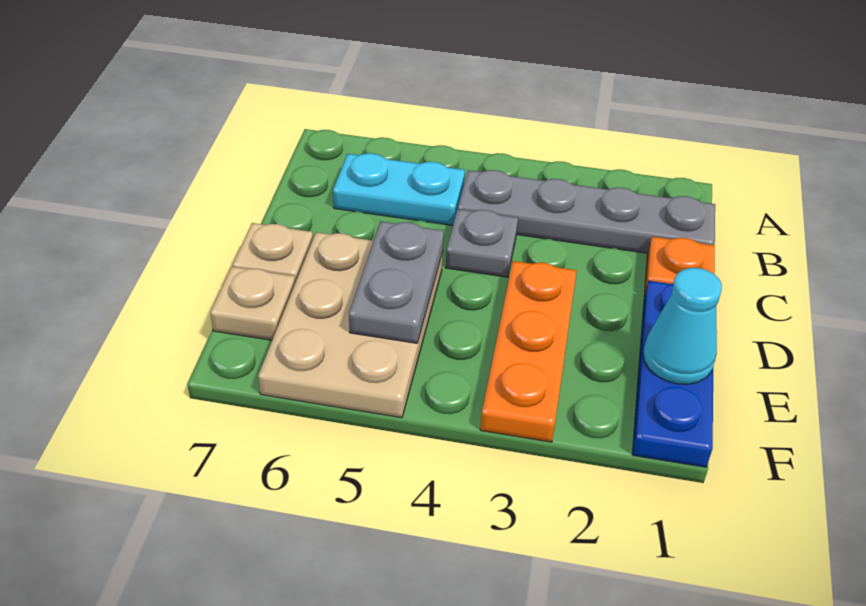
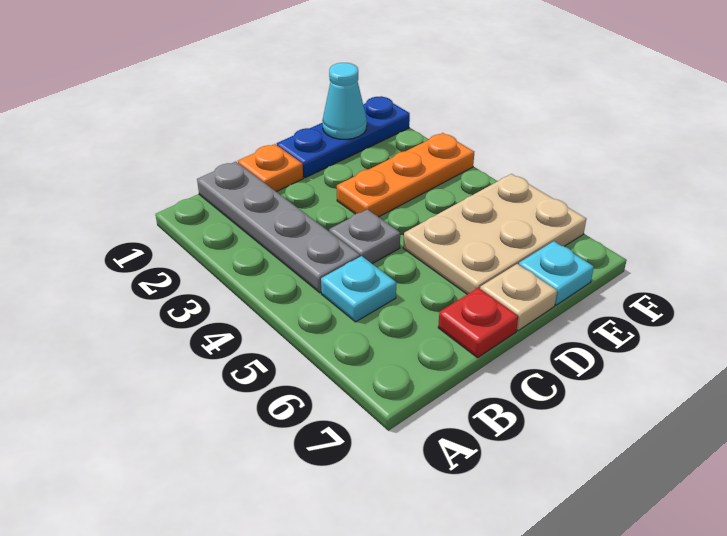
cyan 1x2 plate [333,153,465,225] -> cyan 1x1 plate [321,256,396,322]
none -> red 1x1 plate [438,288,518,358]
grey 1x2 plate [349,221,444,343] -> none
tan 1x1 plate [210,267,295,340] -> cyan 1x1 plate [519,241,594,305]

